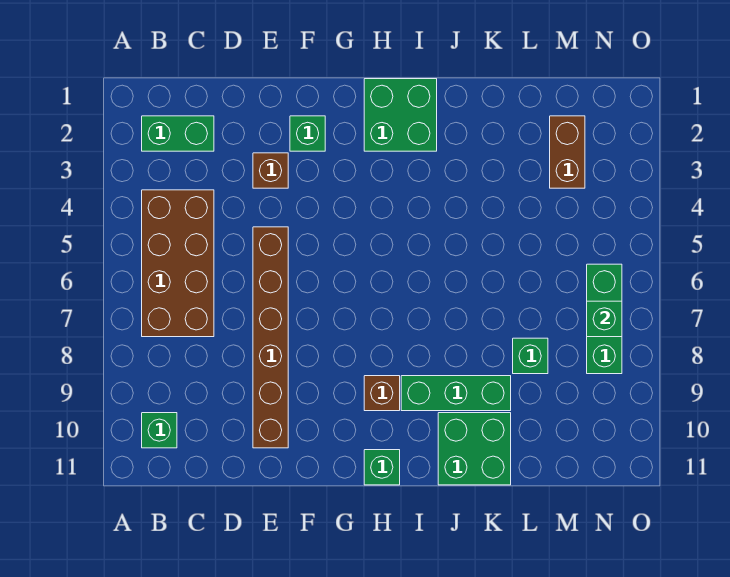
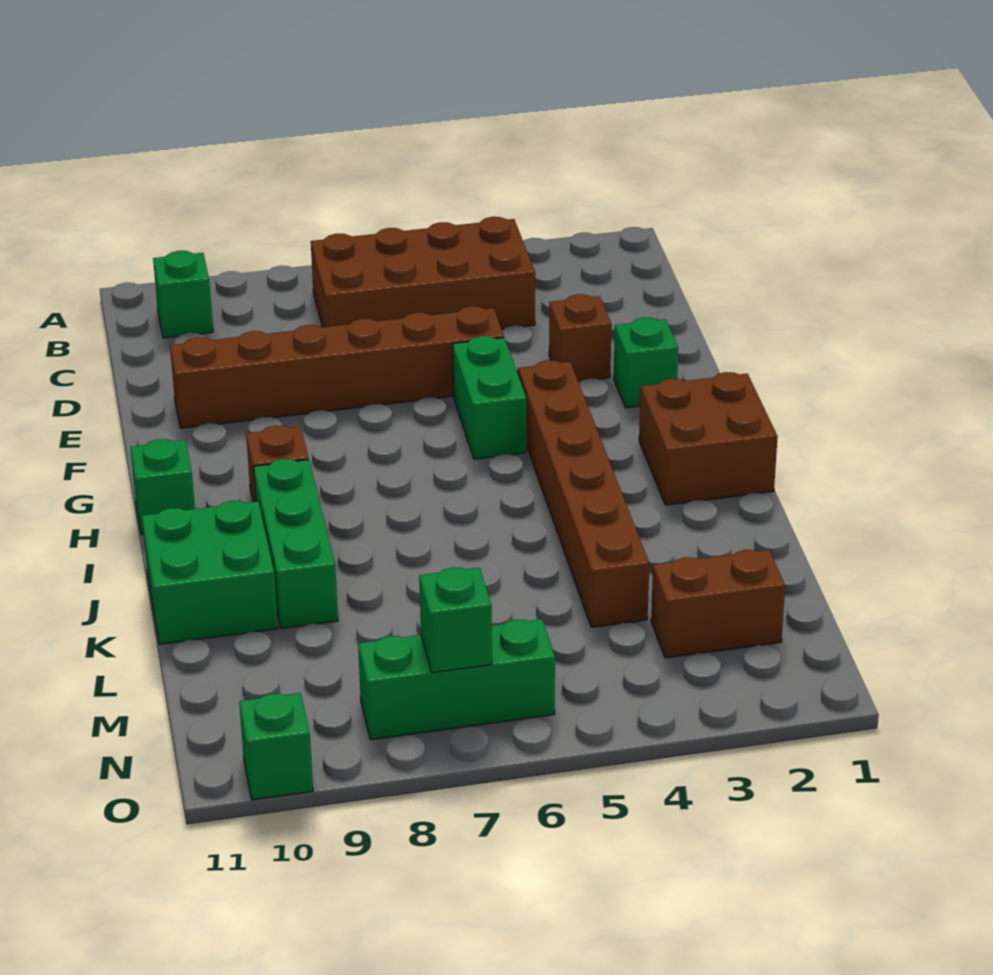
green 1x2 brick [142,116,214,151] -> green 1x2 brick moved to [453,336,526,459]
none -> brown 1x6 brick [518,360,649,627]
green 2x2 brick [364,79,437,151] -> brown 2x2 brick [639,372,778,505]
green 1x1 brick [513,338,548,374] -> green 1x1 brick moved to [239,693,313,800]

